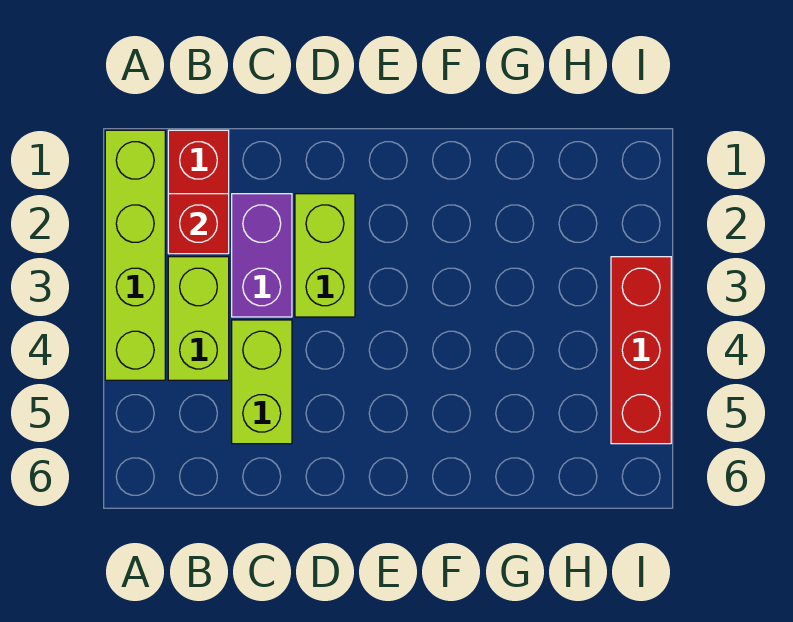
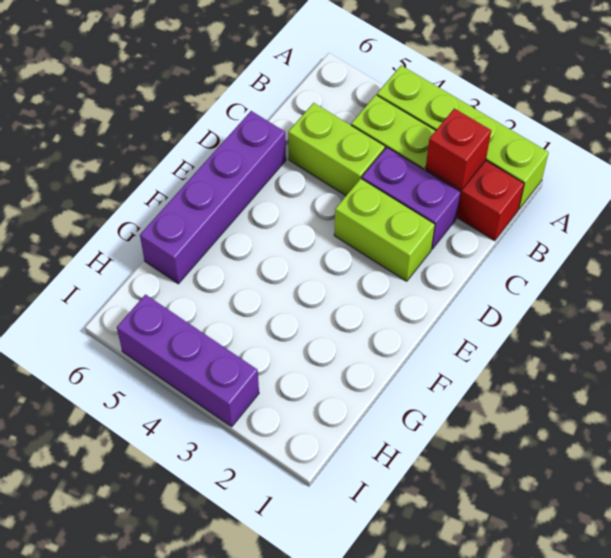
none -> purple 1x4 brick [140,111,286,284]
red 1x3 brick [611,257,671,444] -> purple 1x3 brick [117,295,259,427]

